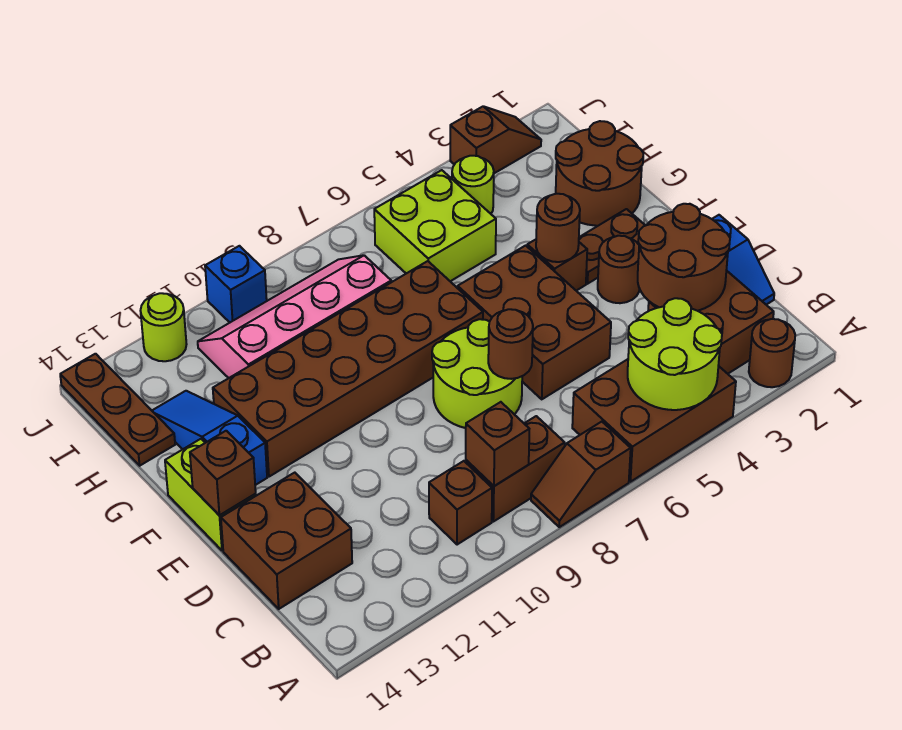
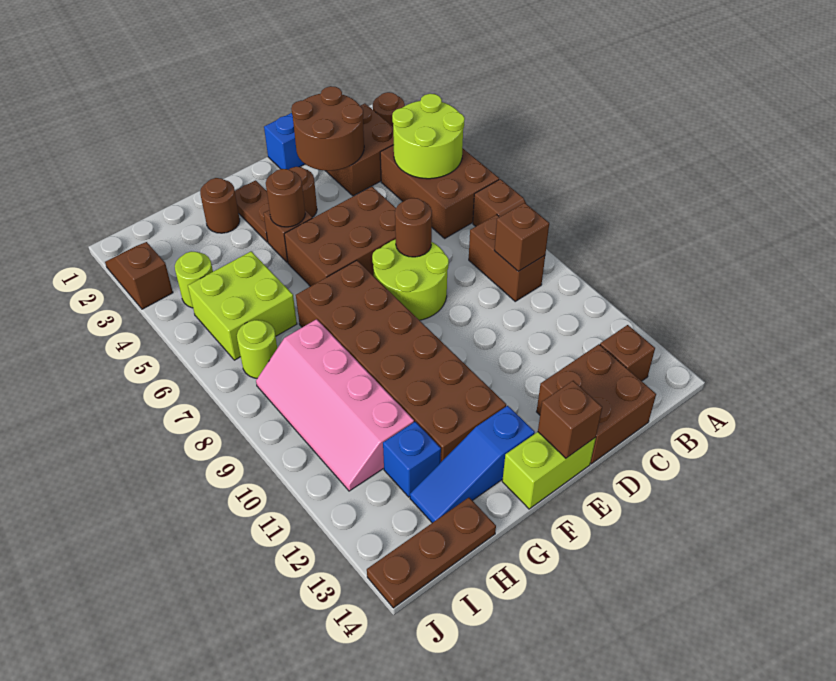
brown 1x1 brick [429,461,492,545] -> brown 1x1 brick moved to [600,325,655,381]
brown 2x2 round brick [556,121,644,226] -> brown 1x1 round brick [200,178,240,233]
blue 1x1 brick [205,246,267,322] -> blue 1x1 brick moved to [383,422,441,497]
lime 1x1 round brick [140,293,187,361] -> lime 1x1 round brick moved to [237,320,277,378]

